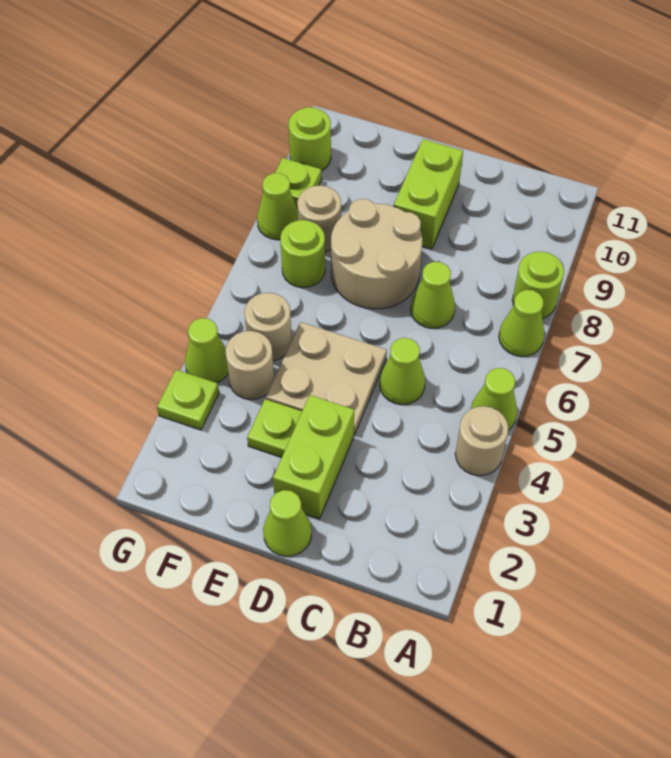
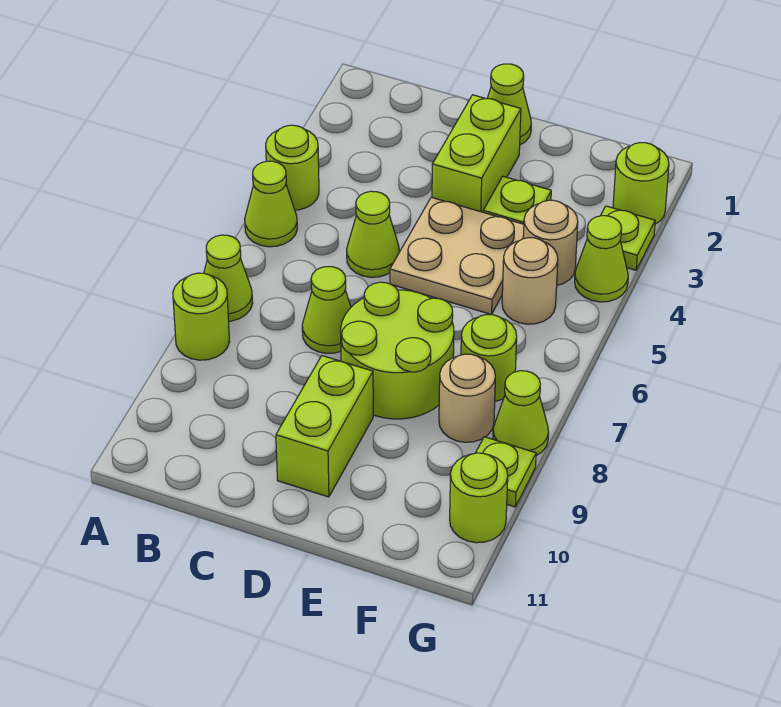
tan 1x1 round brick [455,406,508,476] -> lime 1x1 round brick [266,125,319,210]
tan 2x2 round brick [331,199,422,309] -> lime 2x2 round brick [341,282,454,419]
none -> lime 1x1 round brick [613,143,669,224]

